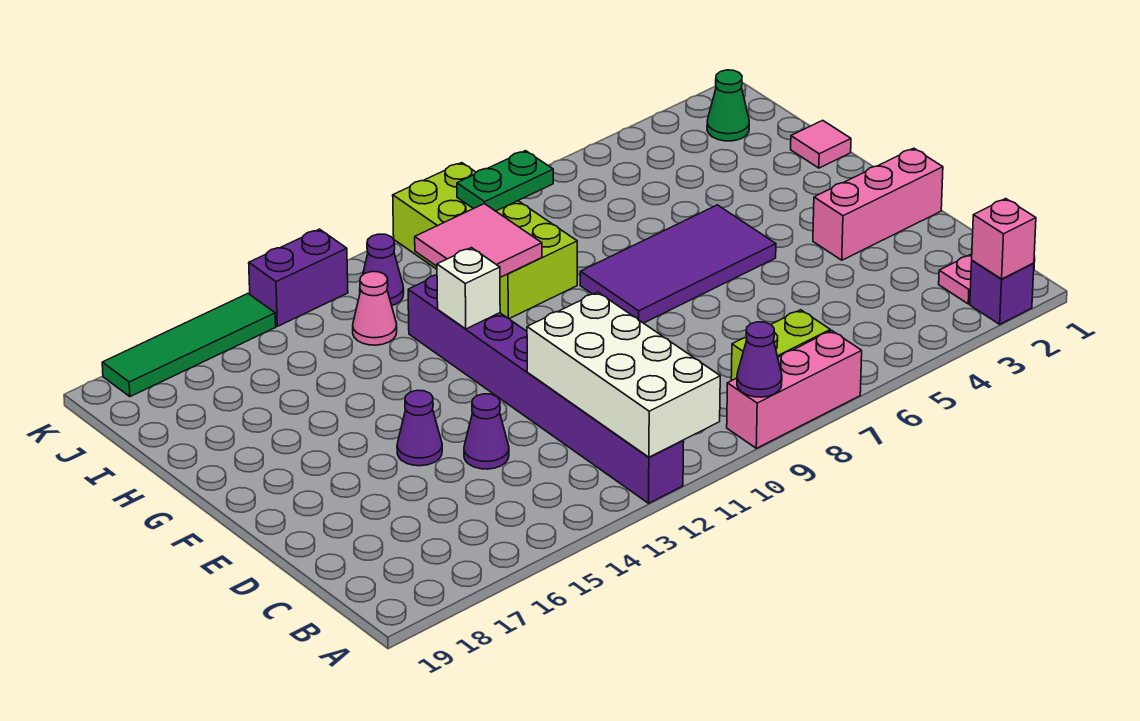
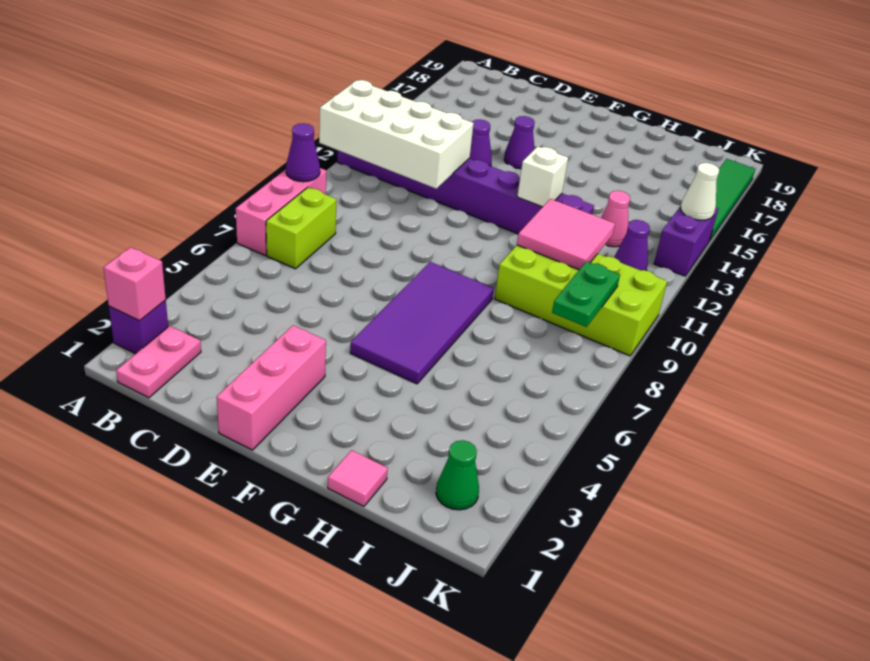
none -> white 1x1 cone [680,163,719,220]

